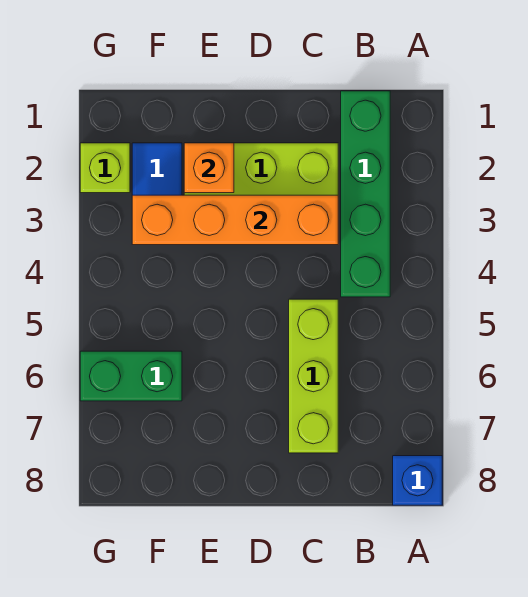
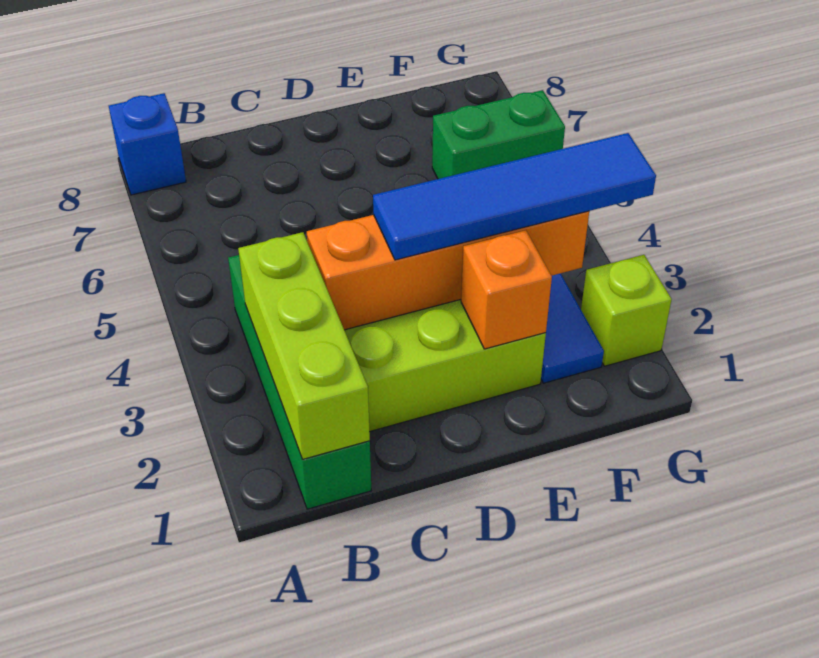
lime 1x3 brick [289,299,338,453] -> lime 1x3 brick moved to [238,232,370,460]
none -> blue 1x4 tile [373,133,656,260]

